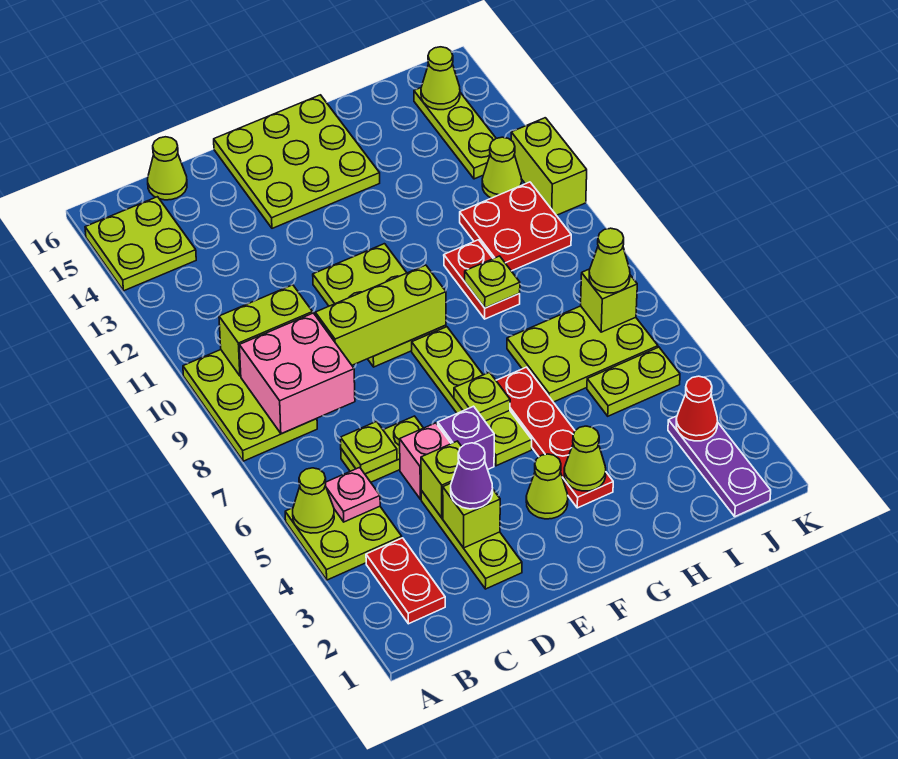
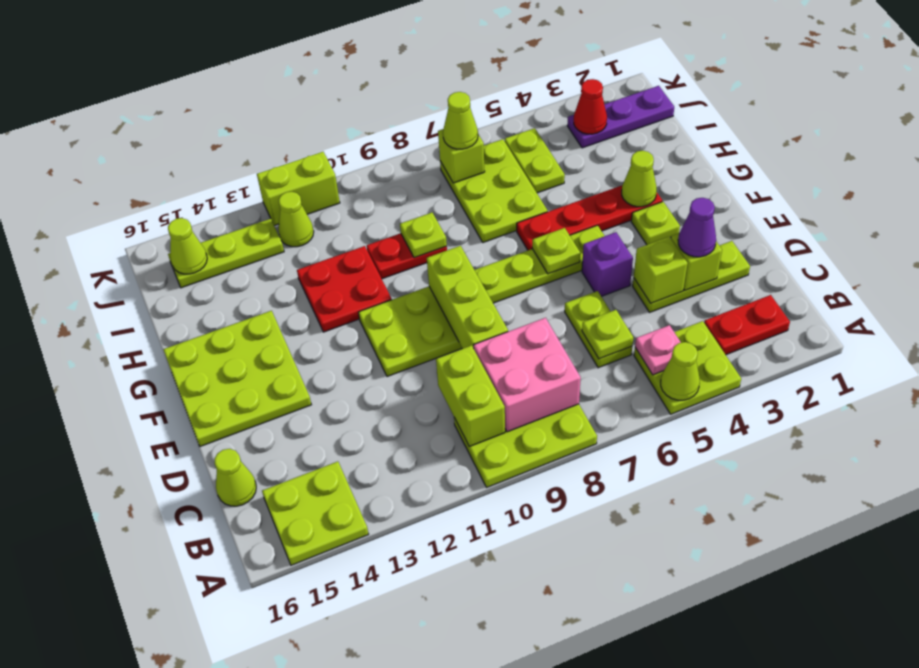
pink 1x1 brick [400,423,451,499] -> none
lime 1x1 cone [526,454,568,519] -> lime 1x1 plate [631,202,680,245]
red 2x2 plate [460,182,571,271] -> red 2x2 plate moved to [297,246,392,332]

